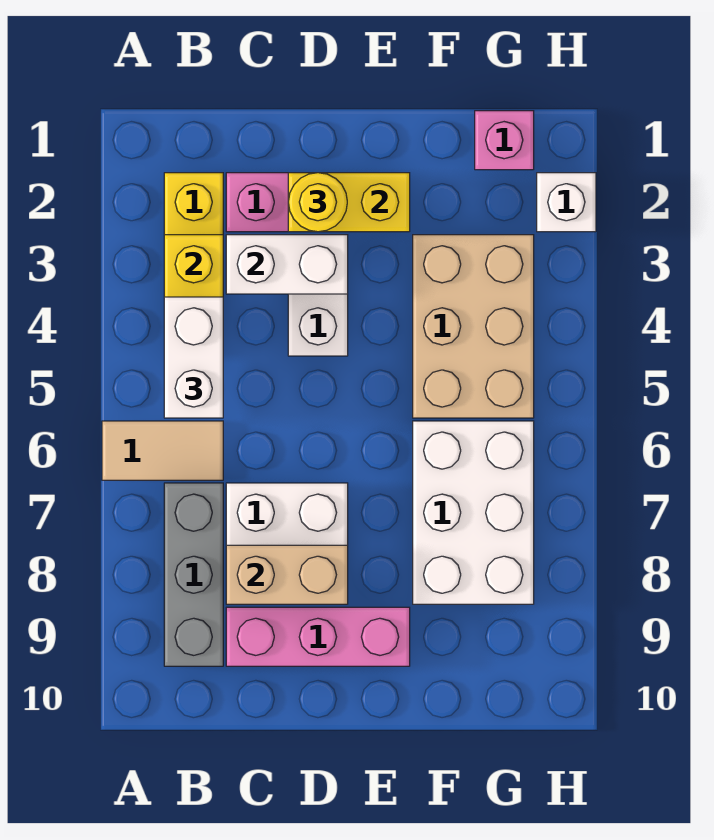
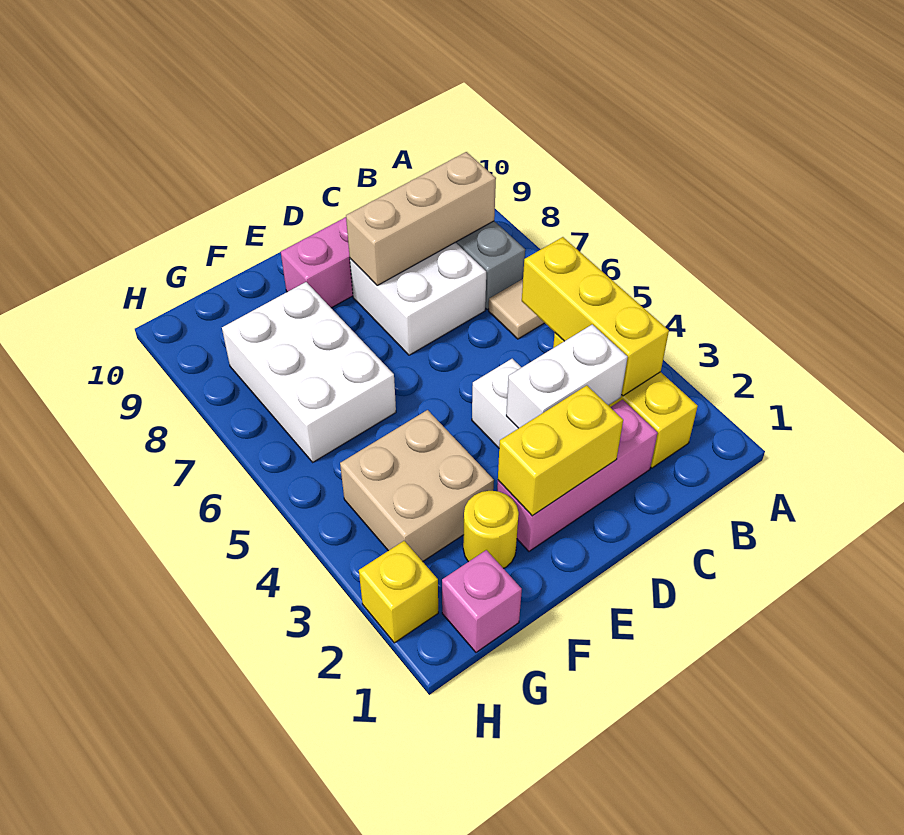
white 1x2 brick [164,297,223,418] -> none
tan 1x2 brick [226,545,348,604] -> tan 1x3 brick [346,152,496,285]
yellow 1x1 round brick [288,173,347,232] -> yellow 1x1 round brick moved to [463,491,519,568]
tan 2x3 brick [413,235,534,418] -> tan 2x2 brick [340,410,494,562]
white 1x1 brick [537,173,596,232] -> yellow 1x1 brick [359,541,438,643]

